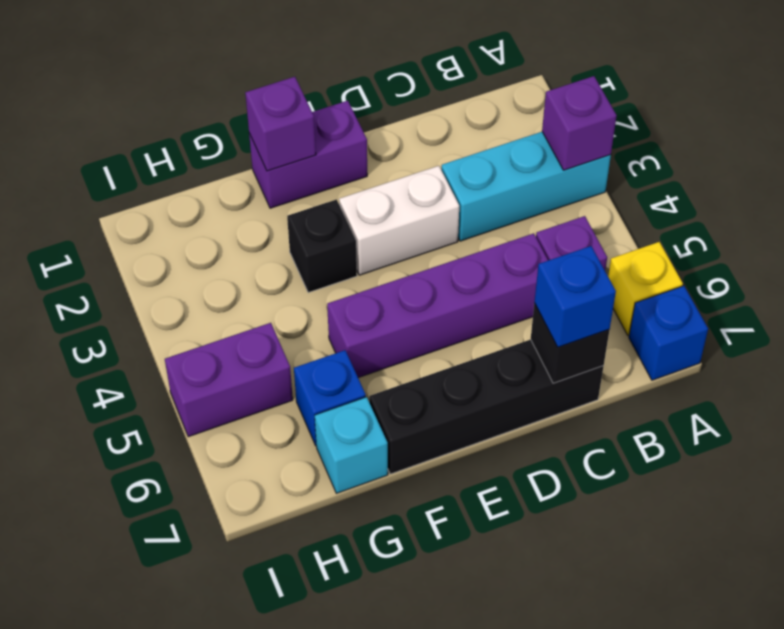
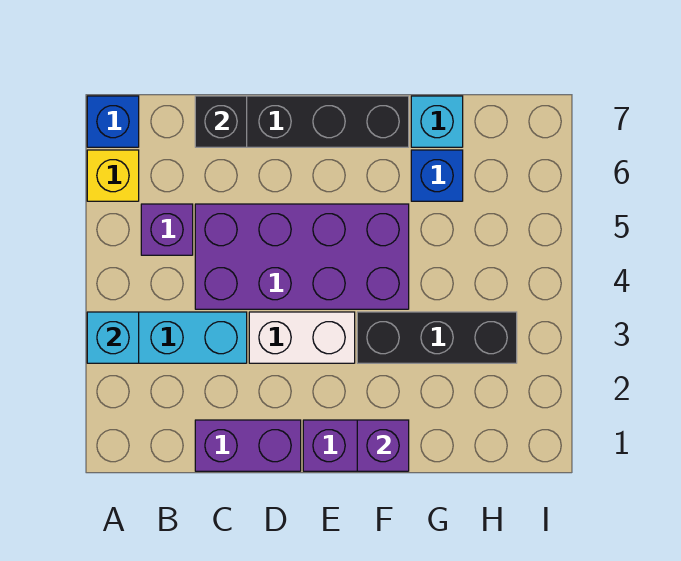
purple 1x1 brick [542,76,617,170] -> cyan 1x1 brick [87,312,139,363]
purple 1x4 brick [327,233,548,378] -> purple 2x4 brick [195,204,409,309]
blue 1x1 brick [534,246,616,347] -> none
black 1x1 brick [287,200,357,293] -> black 1x3 brick [357,312,517,363]
purple 1x2 brick [165,323,293,437] -> purple 1x2 brick moved to [195,420,301,471]

